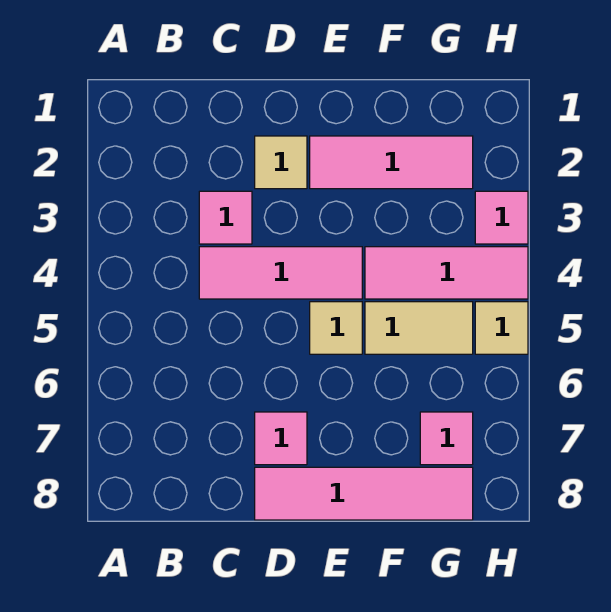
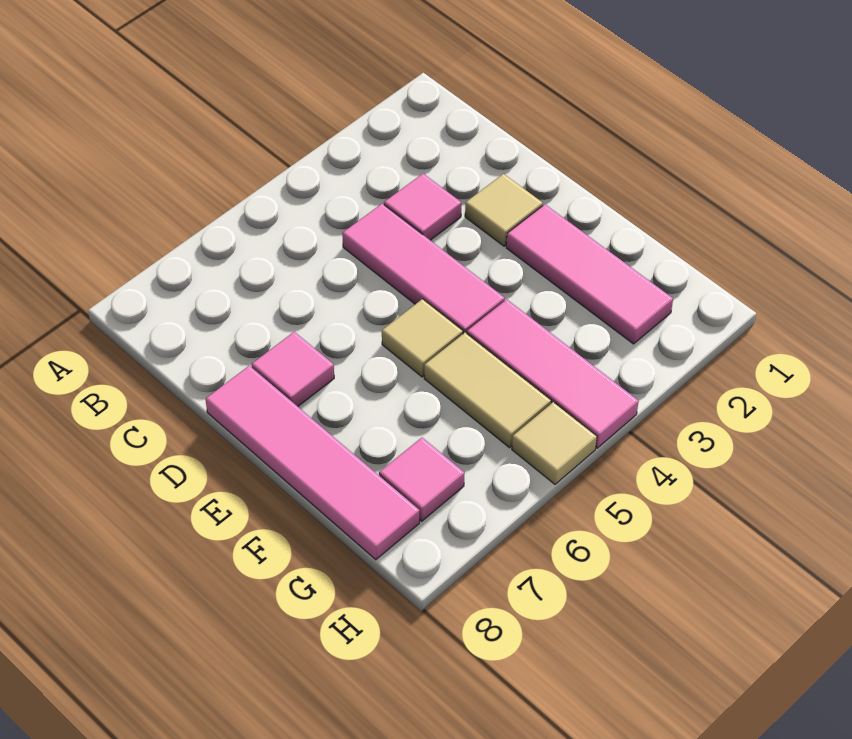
pink 1x1 tile [475,191,528,244] -> none

